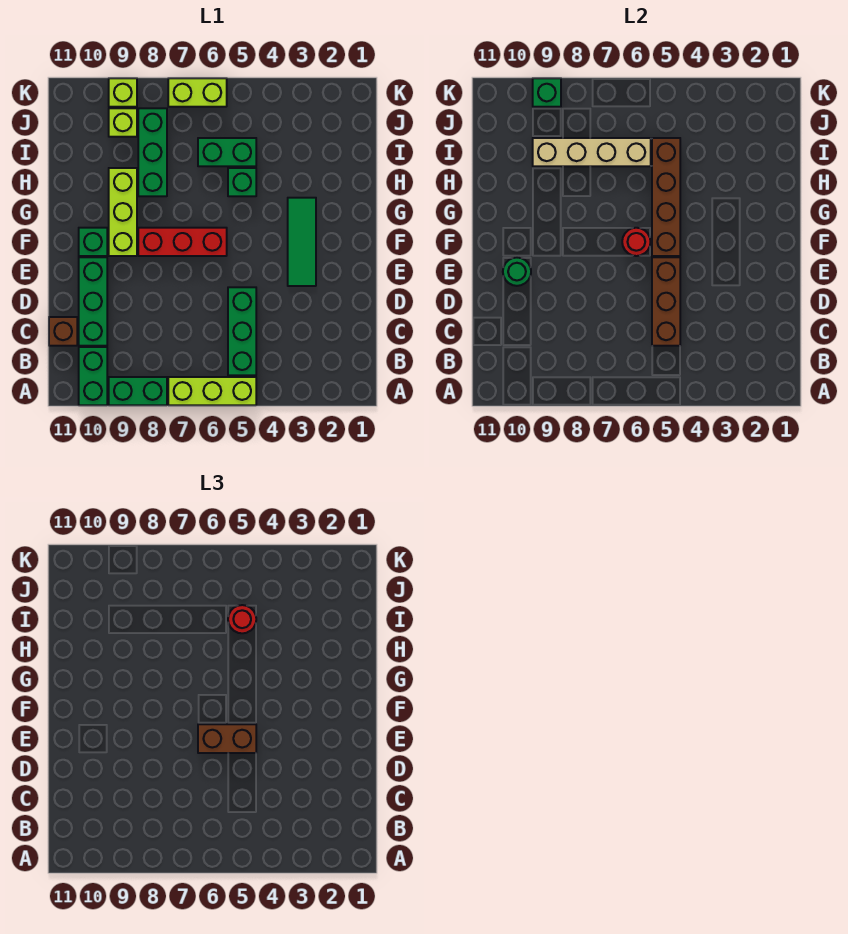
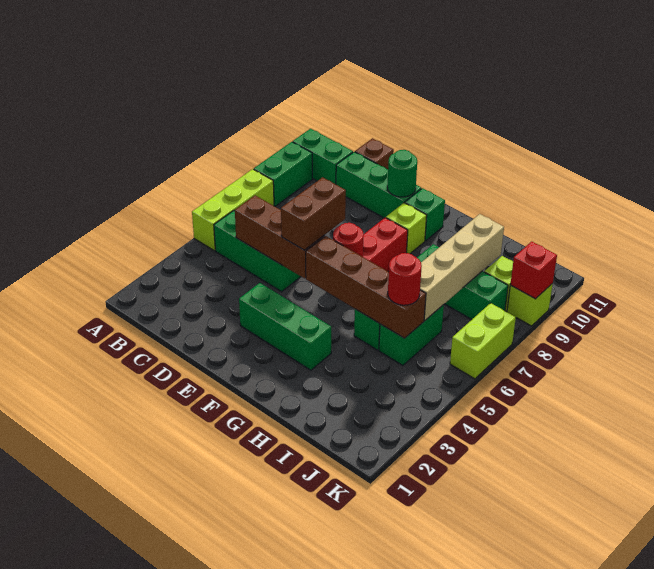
green 1x3 tile [288,198,316,286] -> green 1x3 brick [239,283,331,370]
lime 1x3 brick [109,168,137,256] -> lime 1x1 brick [386,203,427,254]
green 1x1 brick [533,78,561,107] -> red 1x1 brick [510,242,557,299]

